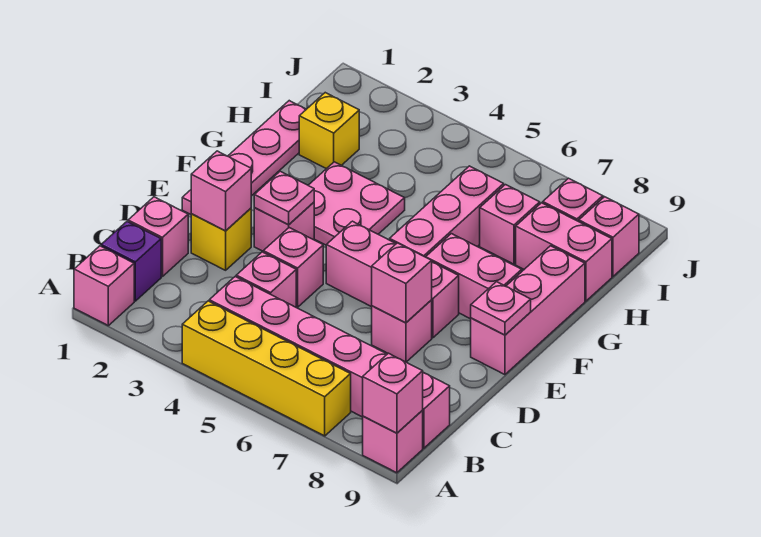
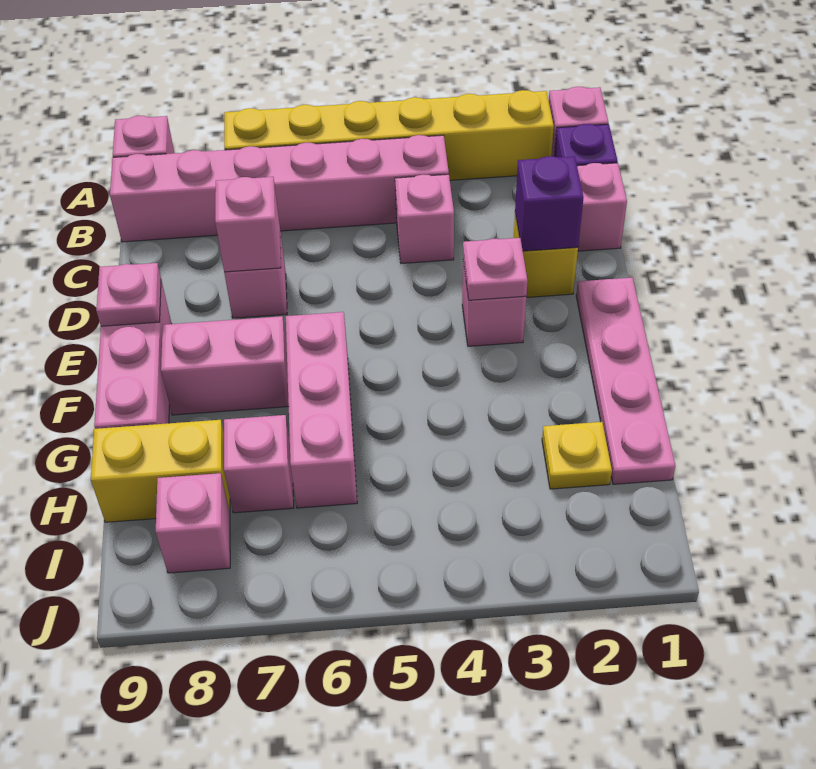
yellow 1x4 brick [182,301,351,436] -> yellow 1x6 brick [224,90,554,180]
pink 1x1 brick [363,353,423,433] -> none
pink 1x1 brick [191,151,251,231] -> purple 1x1 brick [515,156,583,251]
pink 1x1 brick [263,228,323,307] -> none
pink 1x3 brick [326,221,459,338] -> none
pink 2x2 plate [308,162,405,245] -> none
yellow 1x1 brick [299,93,359,169] -> yellow 1x1 plate [542,422,612,489]
pink 1x2 brick [516,203,612,301] -> yellow 1x2 brick [91,420,230,522]
pink 1x1 brick [579,197,639,276] -> none

